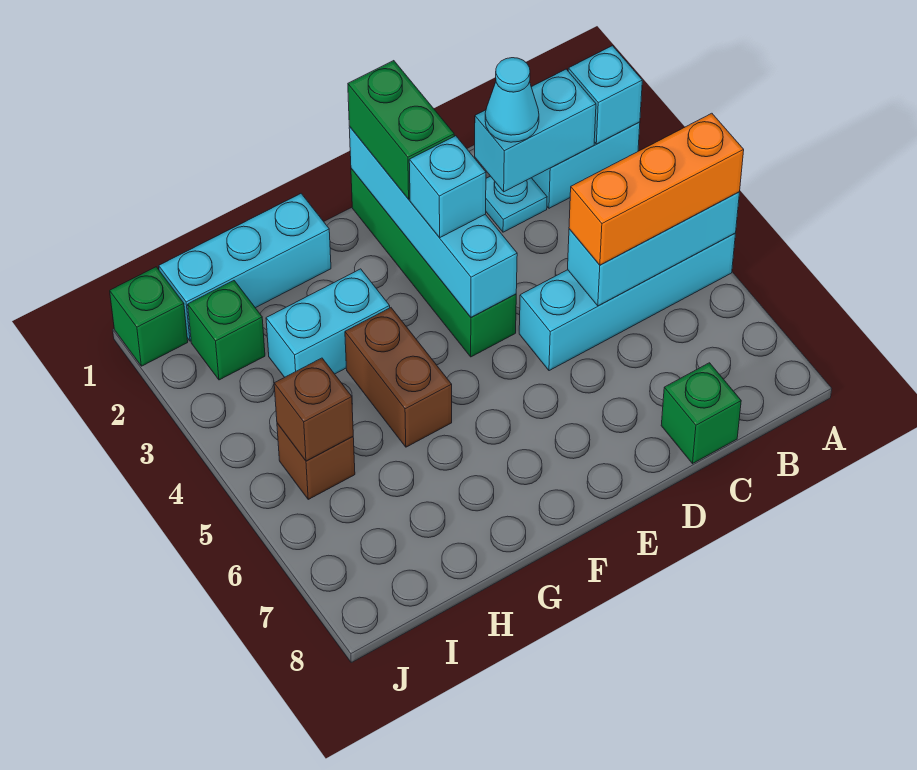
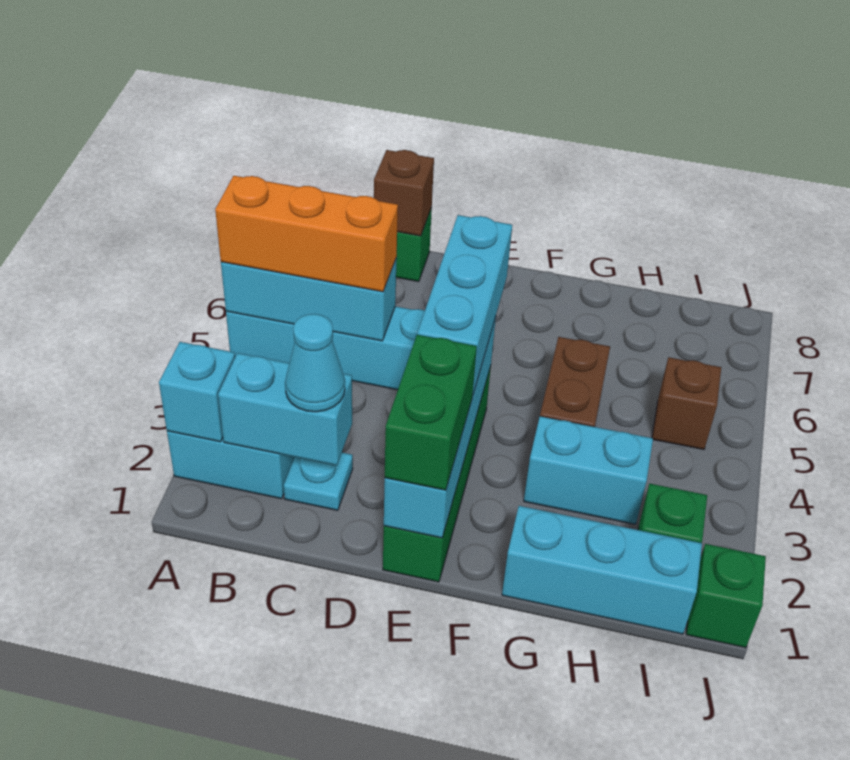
cyan 1x1 brick [409,136,486,238] -> cyan 1x3 brick [417,215,512,396]
brown 1x1 brick [274,358,353,461] -> brown 1x1 brick moved to [374,150,434,236]

